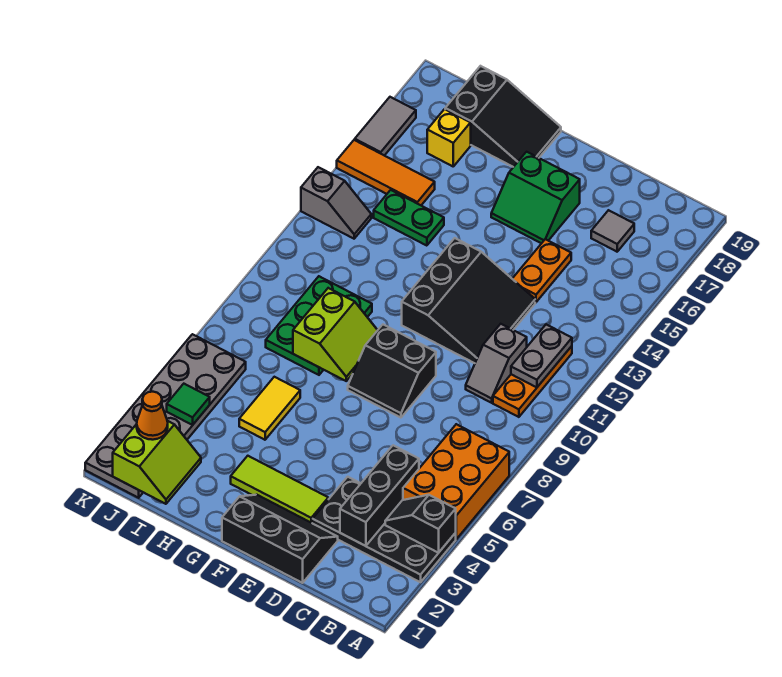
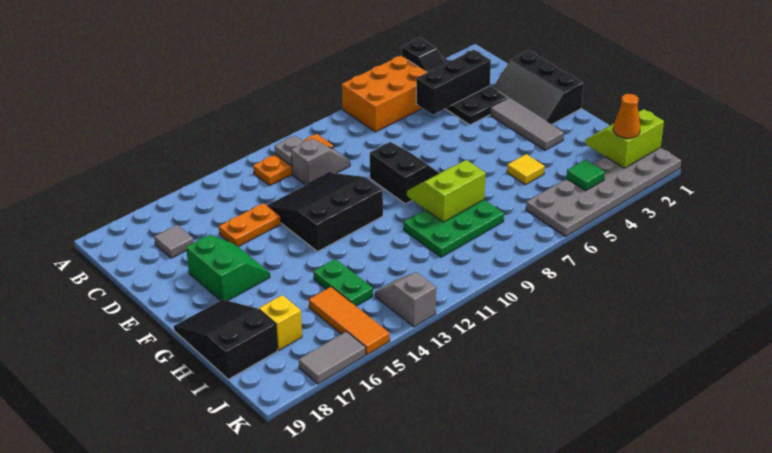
grey 1x2 plate [511,324,572,387] -> grey 1x1 plate [275,136,304,166]
lime 1x3 tile [231,456,328,523] -> grey 1x3 tile [490,98,564,150]
yellow 1x2 tile [239,377,300,440] -> yellow 1x1 tile [507,154,545,185]

